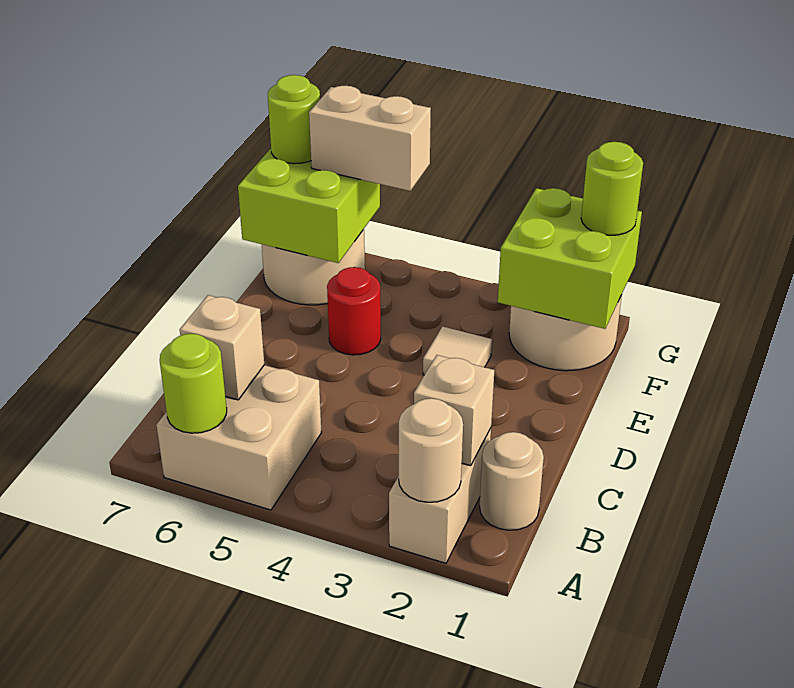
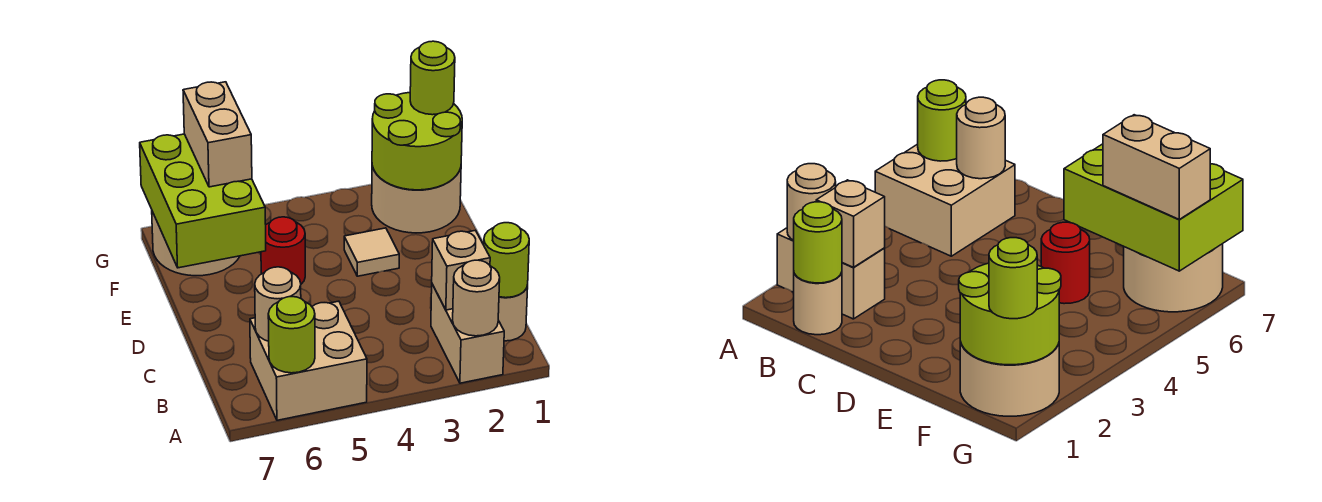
tan 1x1 brick [180,295,264,400] -> tan 1x1 round brick [255,267,301,341]
lime 2x2 brick [498,188,642,329] -> lime 2x2 round brick [372,93,462,190]
lime 2x2 brick [238,149,380,263] -> lime 2x3 brick [140,134,266,268]
tan 1x2 brick [309,86,431,191] -> tan 1x2 brick turned to [183,82,252,187]
lime 1x1 round brick [268,75,320,164] -> lime 1x1 round brick moved to [484,223,529,298]

